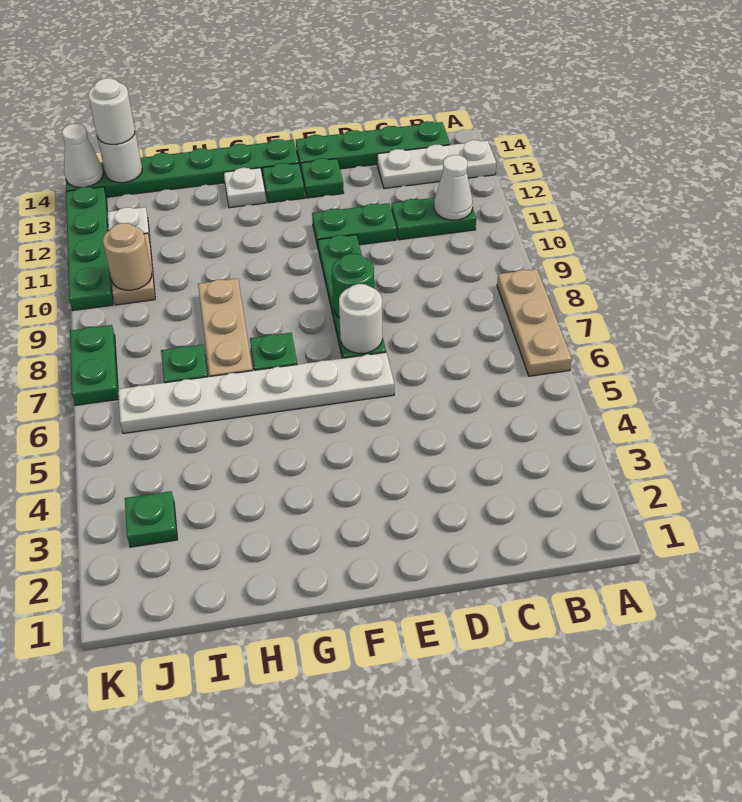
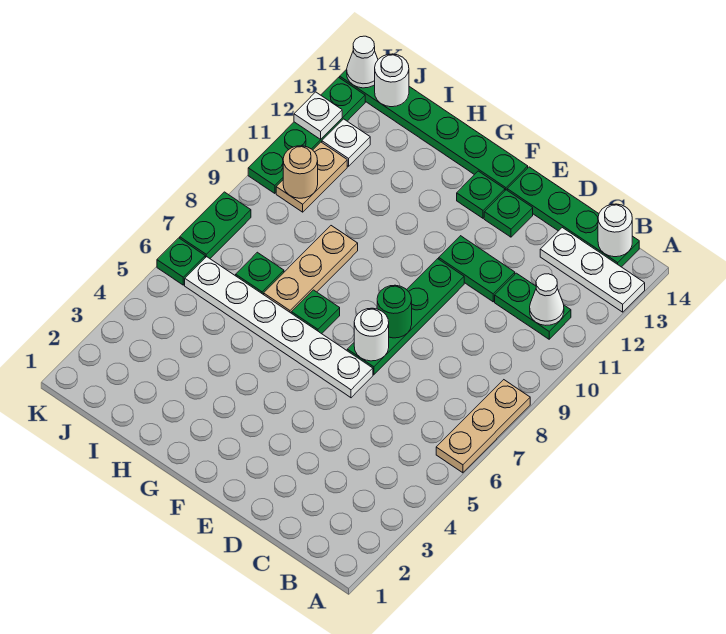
white 1x1 plate [224,168,266,208] -> white 1x1 plate moved to [294,92,342,139]
green 1x1 plate [125,491,178,547] -> green 1x1 plate moved to [157,238,205,285]
white 1x1 round brick [88,78,135,145] -> white 1x1 round brick moved to [598,204,632,257]

